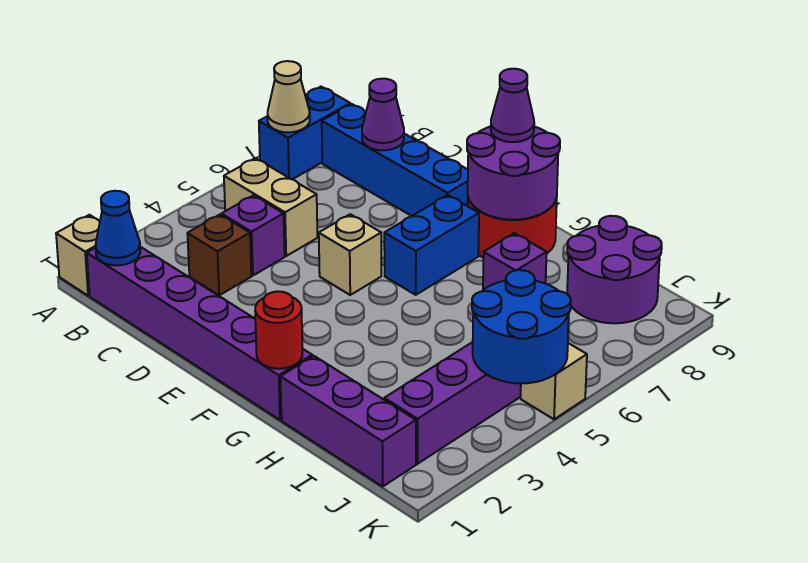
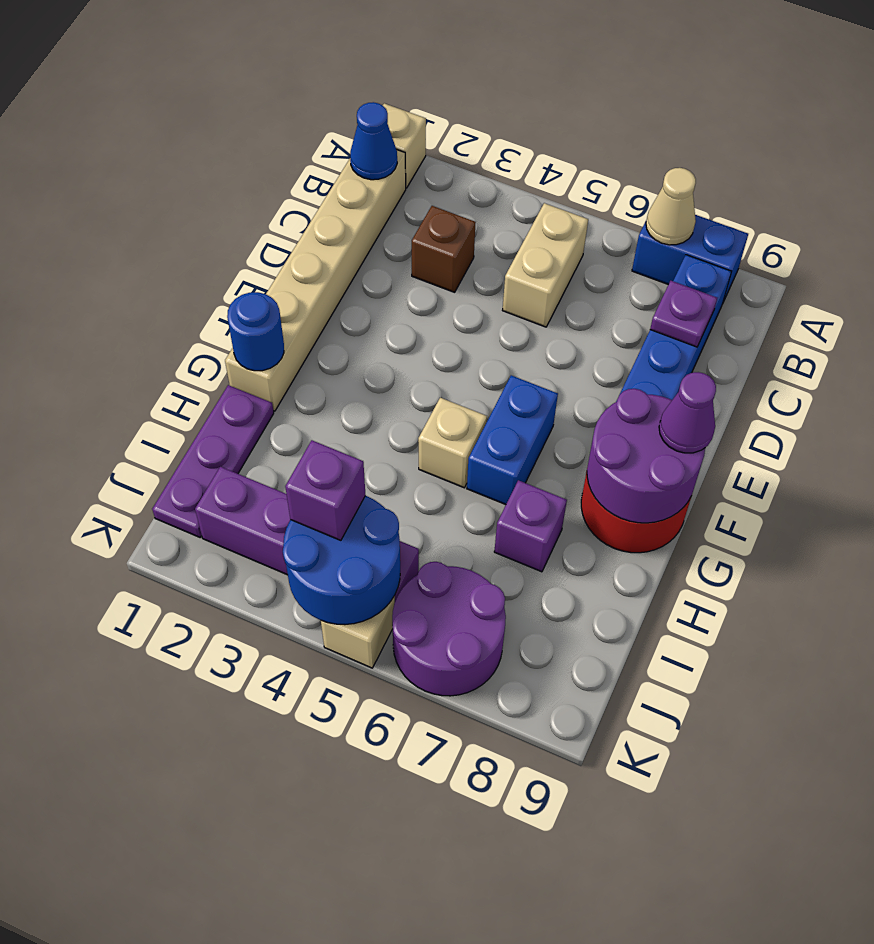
purple 1x6 brick [87,247,312,420] -> tan 1x6 brick [225,150,406,411]
purple 1x1 brick [222,195,285,275] -> purple 1x1 brick moved to [285,440,366,540]
purple 1x1 cone [362,79,404,150] -> purple 1x1 plate [650,281,717,347]
tan 1x1 brick [319,214,381,295] -> tan 1x1 brick moved to [418,398,487,488]
blue 1x2 brick [384,195,479,295] -> blue 1x2 brick turned to [467,375,558,505]
red 1x1 round brick [255,291,302,369] -> blue 1x1 round brick [227,292,284,371]
purple 1x3 brick [280,356,416,486] -> purple 1x3 plate [152,385,274,537]
purple 2x2 round brick [567,216,662,323] -> purple 2x2 round brick moved to [392,562,506,696]

